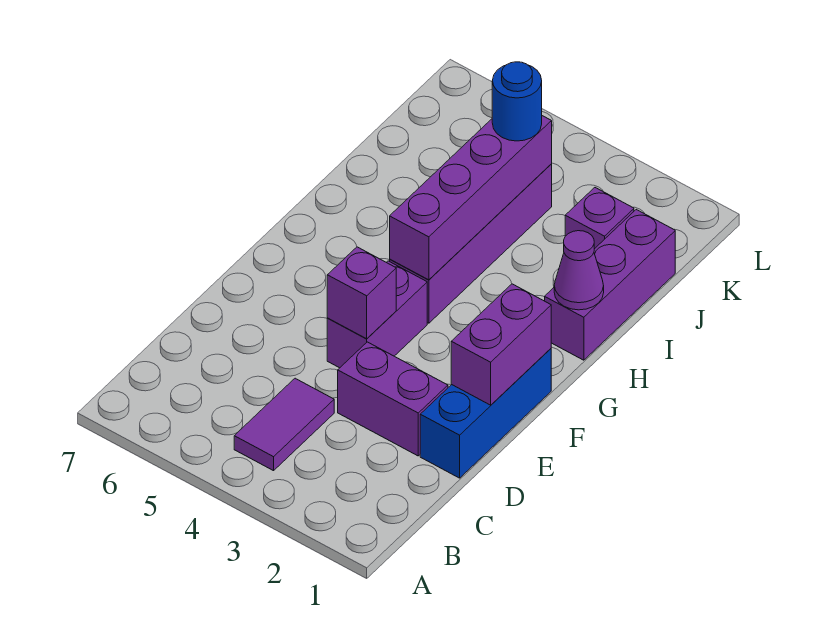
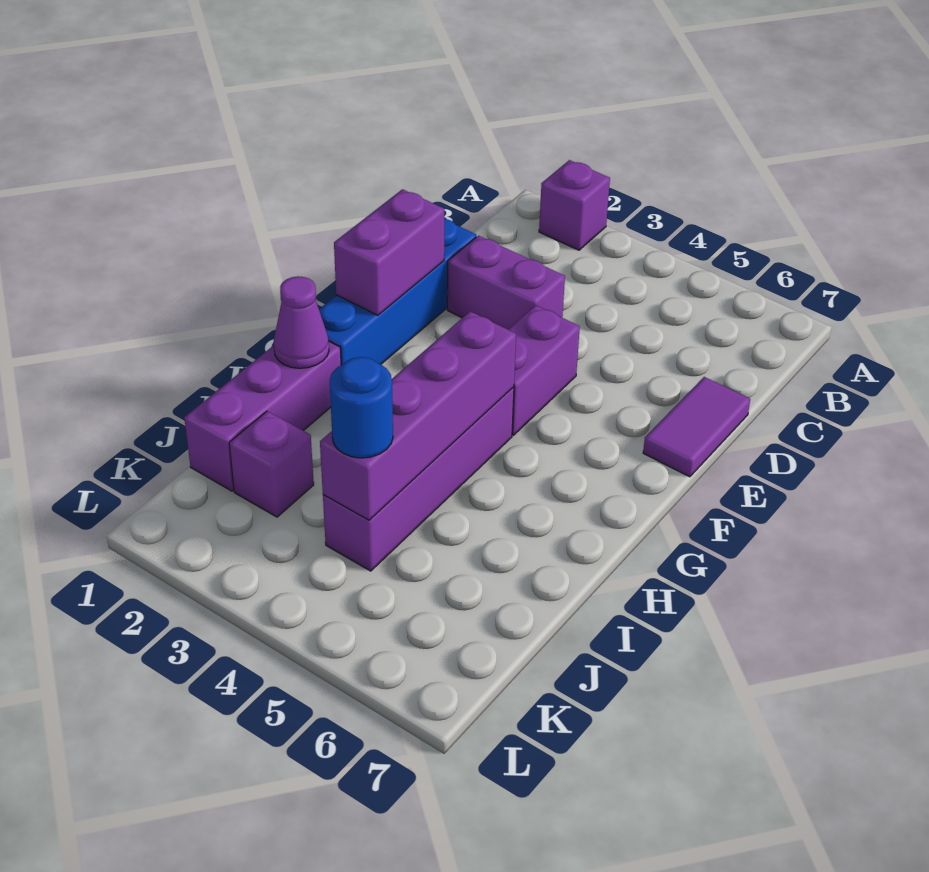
purple 1x2 tile [234,378,334,471] -> purple 1x2 tile moved to [643,377,750,477]
blue 1x3 brick [420,349,551,478] -> blue 1x4 brick [319,219,476,365]
purple 1x1 brick [327,247,396,339] -> purple 1x1 brick moved to [539,160,610,250]

